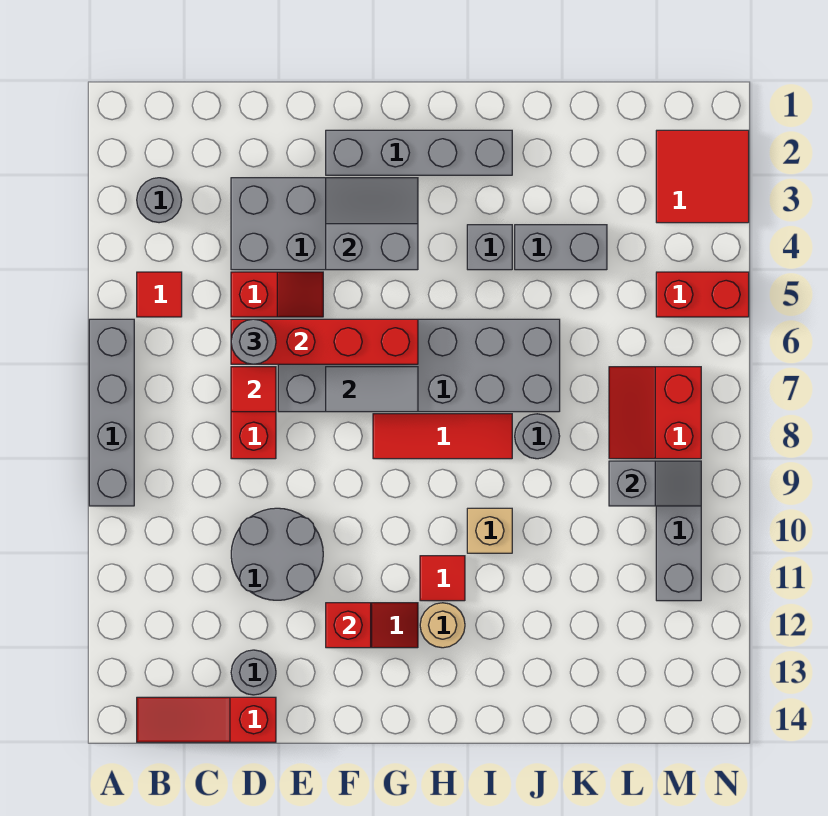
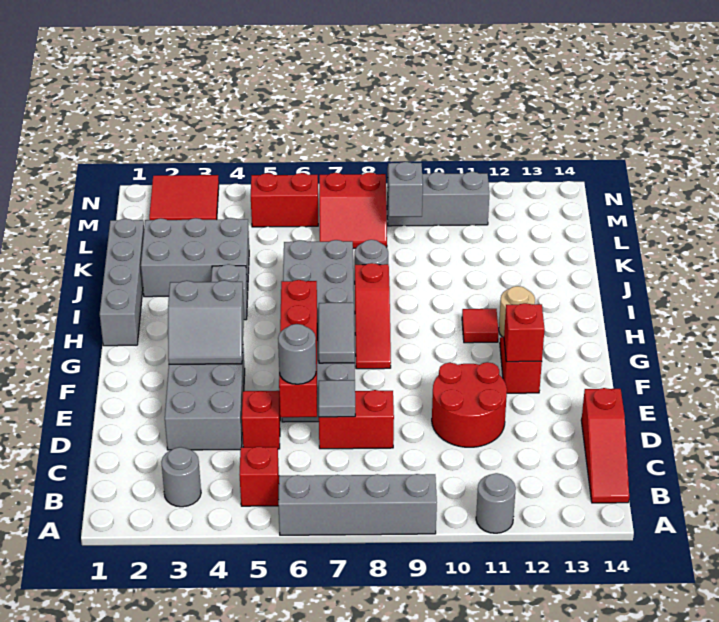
red 1x1 tile [137,272,182,317] -> red 1x1 brick [239,447,279,506]
red 1x1 tile [231,367,276,412] -> grey 1x1 tile [319,380,355,417]
grey 2x2 round brick [231,508,323,600] -> red 2x2 round brick [432,362,507,447]
grey 1x1 round brick [231,650,276,695] -> grey 1x1 round brick moved to [476,473,516,533]
grey 1x4 brick [326,130,512,175] -> grey 1x4 brick moved to [100,219,144,346]
grey 2x2 slope [326,178,418,270] -> grey 2x2 slope turned to [168,280,244,364]
red 1x3 tile [373,414,512,459] -> red 1x3 slope [355,263,391,369]
tan 1x1 brick [467,508,512,553] -> none
grey 1x2 brick [515,225,607,270] -> grey 2x3 brick [141,218,249,297]
red 1x2 brick [656,272,749,317] -> red 1x2 brick turned to [251,173,318,227]

